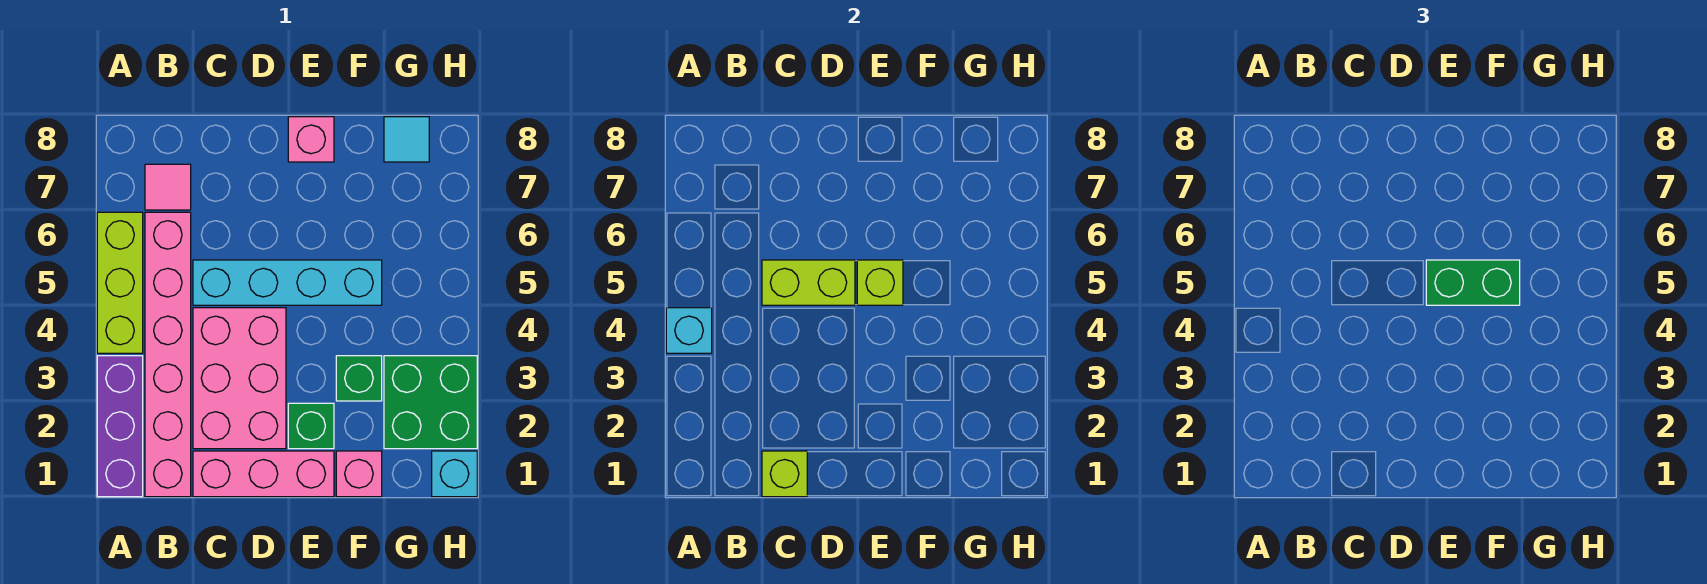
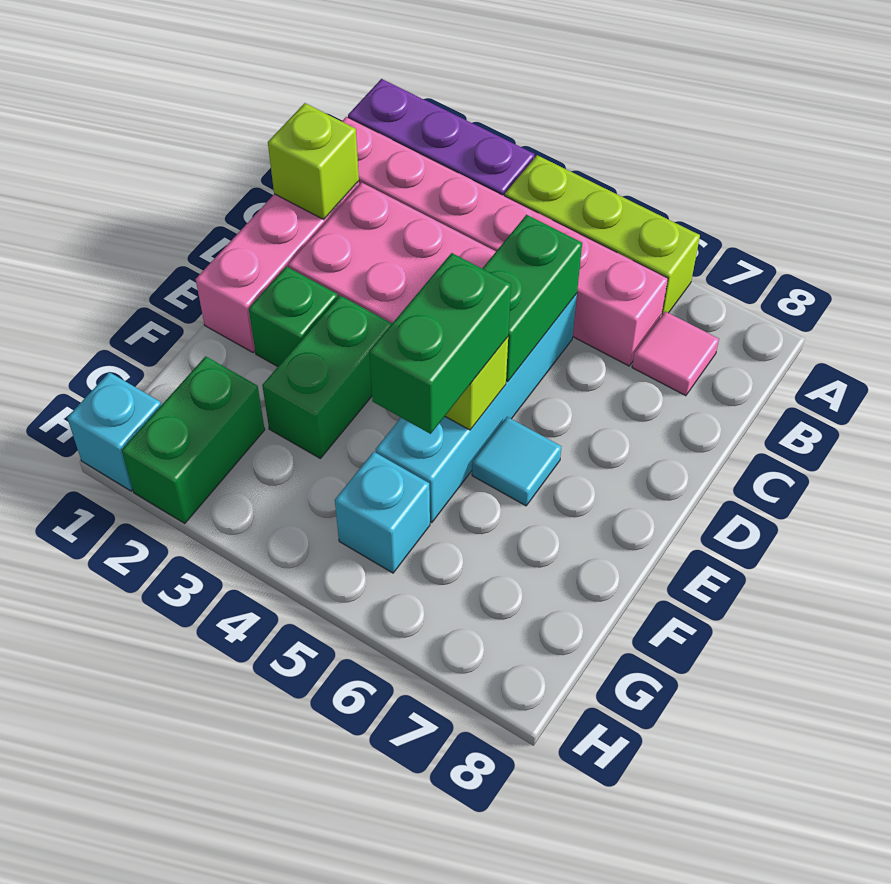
cyan 1x1 brick [666,308,712,353] -> cyan 1x1 brick moved to [335,452,430,573]
lime 1x2 brick [762,260,855,305] -> green 1x2 brick [482,215,582,382]
pink 1x1 brick [288,117,334,162] -> none
pink 1x1 brick [336,451,382,497] -> none
green 1x1 brick [336,356,382,401] -> green 1x2 brick [262,296,392,458]
green 2x2 brick [384,356,477,449] -> green 1x2 brick [122,356,265,523]
cyan 1x1 tile [384,117,429,162] -> cyan 1x1 tile moved to [472,417,561,506]

